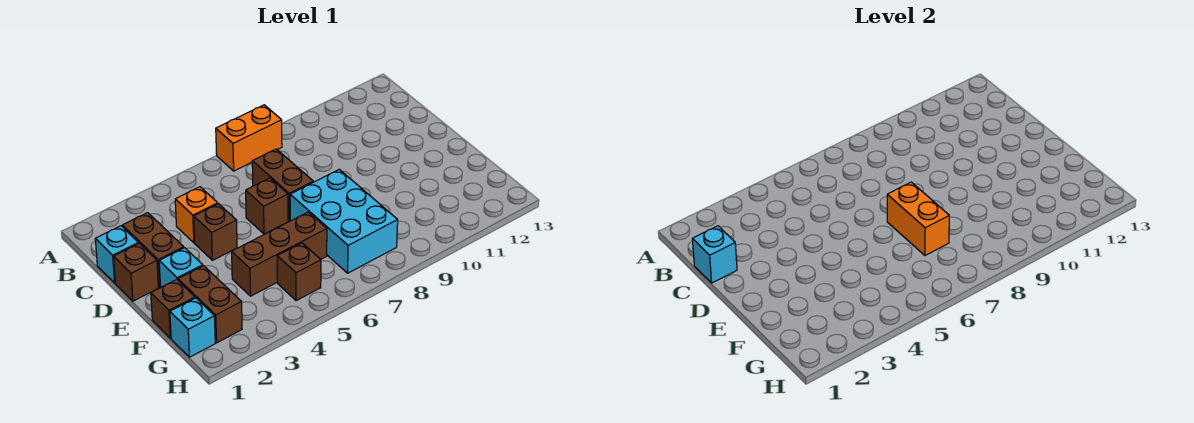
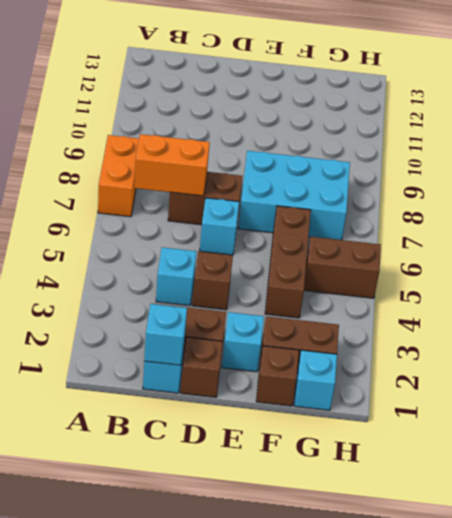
orange 1x1 brick [175,187,218,243] -> cyan 1x1 brick [156,247,196,306]
brown 1x1 brick [246,178,288,234] -> cyan 1x1 brick [200,198,239,255]
orange 1x2 brick [887,182,949,255] -> orange 1x2 brick moved to [134,134,210,196]
brown 1x1 brick [277,243,321,301] -> brown 1x2 brick [304,237,381,298]

